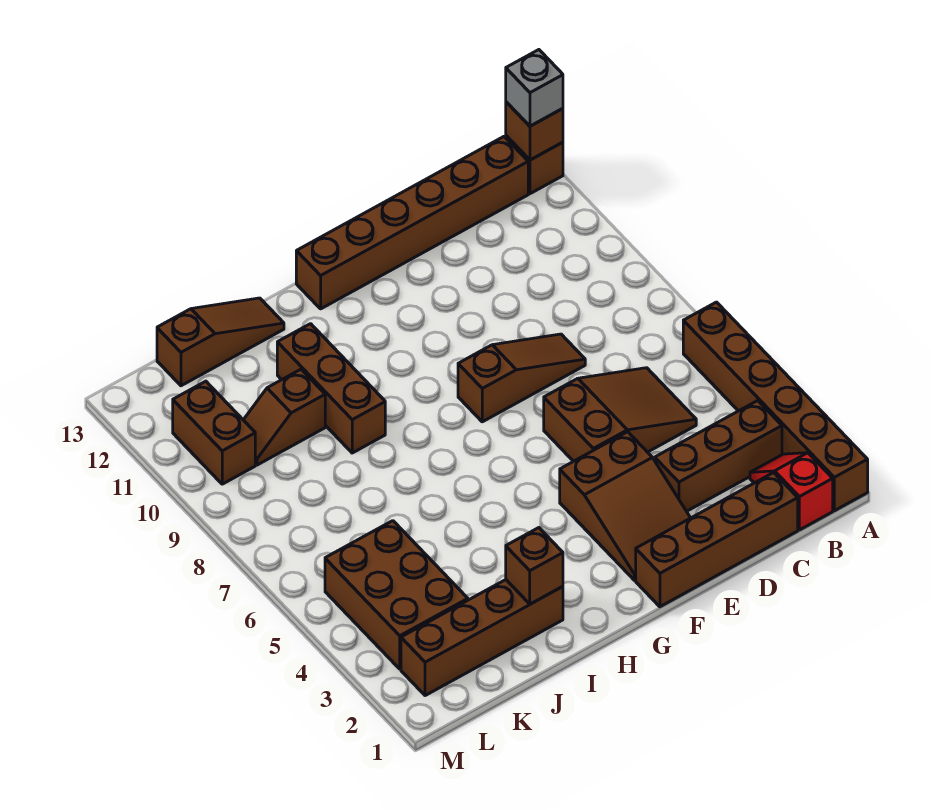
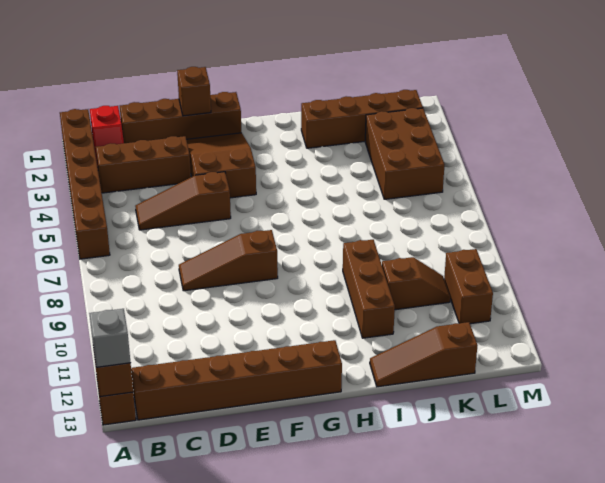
brown 2x3 slope [544,368,696,461] -> brown 1x3 slope [136,172,231,230]
brown 1x1 brick [506,528,563,604] -> brown 1x1 brick moved to [177,67,211,116]

